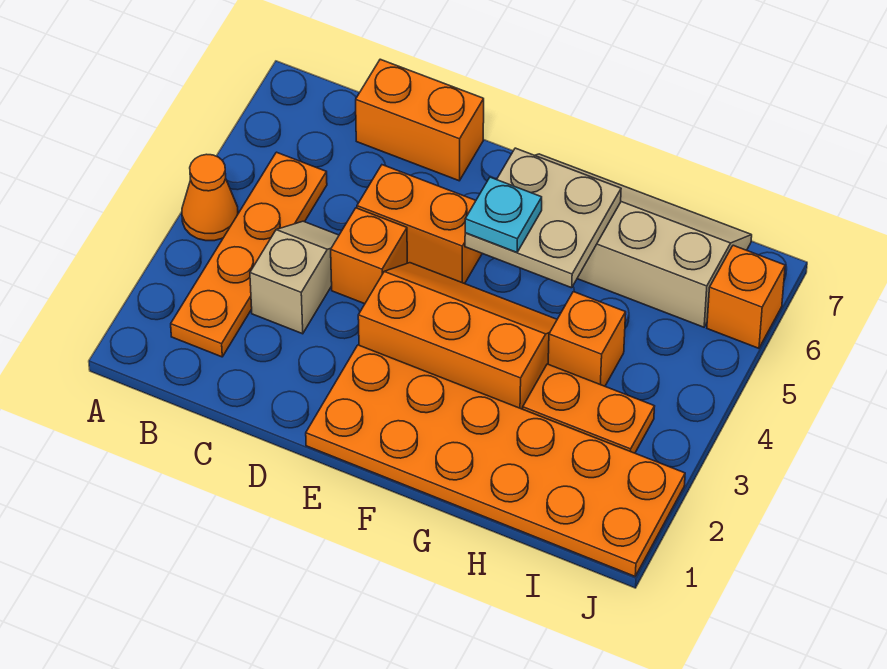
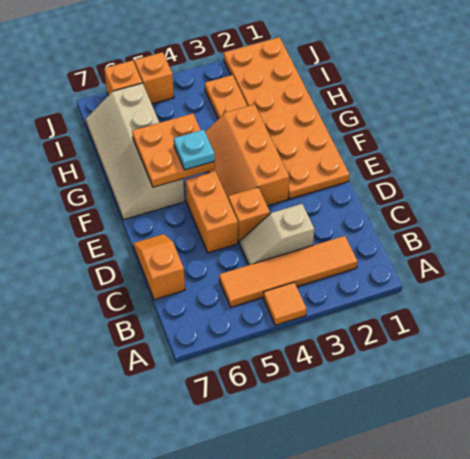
orange 1x1 cone [182,154,238,241] -> orange 1x1 tile [264,282,307,325]
orange 1x4 plate [171,152,327,357] -> orange 1x4 tile [219,236,358,307]
orange 1x2 brick [356,59,484,181] -> orange 1x2 slope [133,234,185,300]
tan 2x2 plate [465,148,621,288] -> orange 2x2 plate [132,114,215,187]
orange 1x1 brick [548,292,626,386] -> orange 1x1 brick moved to [135,52,174,104]

